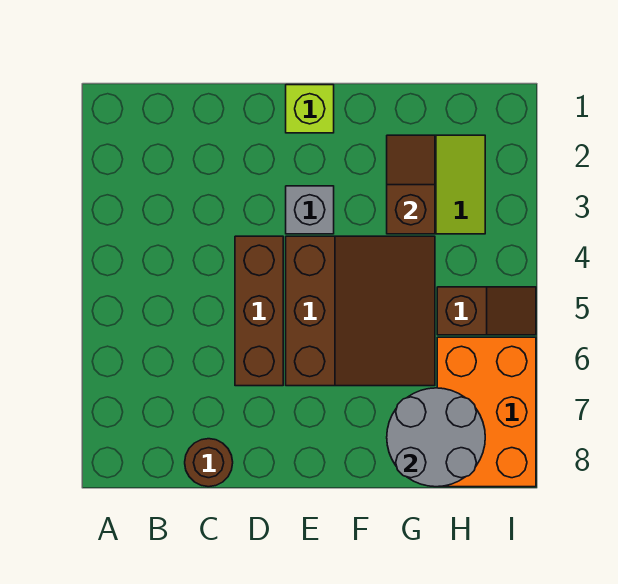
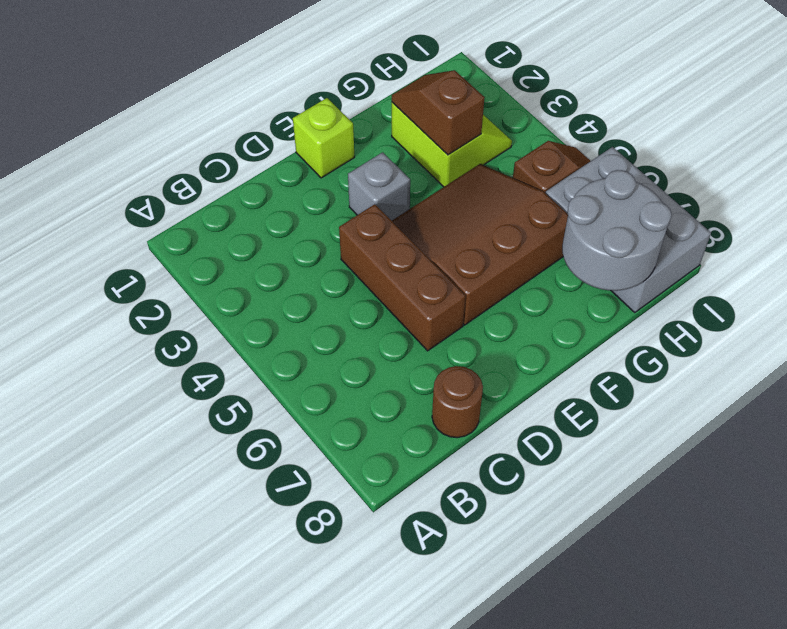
brown 3x3 slope [286,236,435,386] -> brown 3x3 slope turned to [392,164,568,325]
orange 2x3 brick [437,337,536,487] -> grey 2x3 brick [546,147,711,313]

